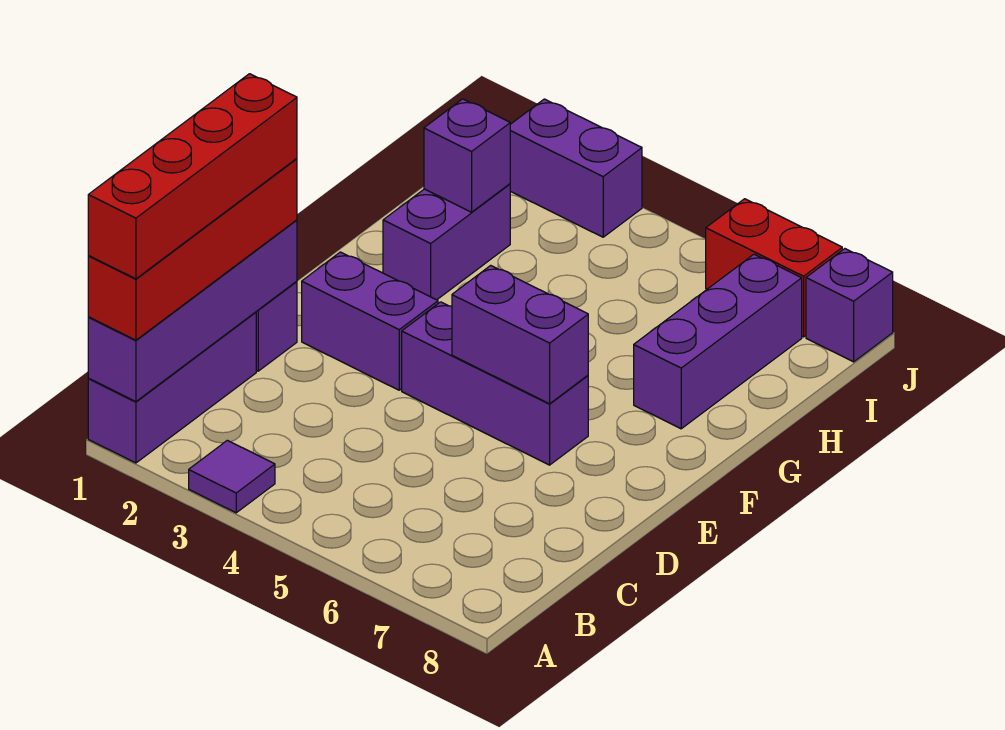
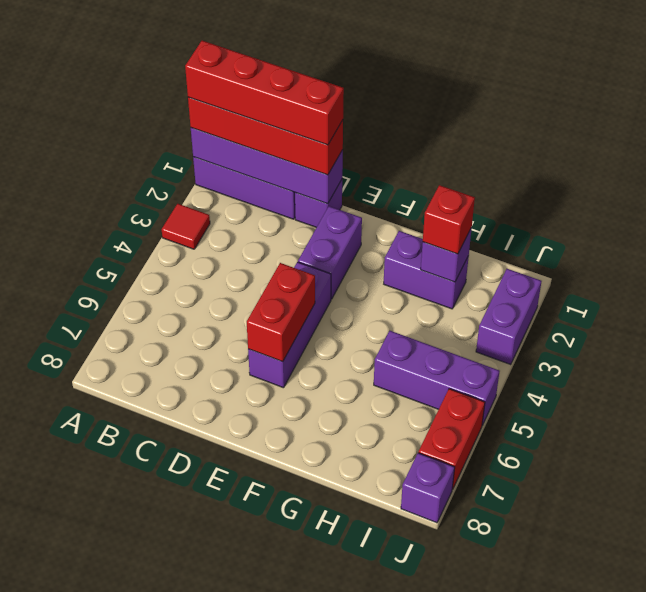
purple 1x1 tile [189,440,275,513] -> red 1x1 tile [162,204,210,249]
purple 1x2 brick [452,265,588,404] -> red 1x2 brick [247,263,315,362]
purple 1x3 brick [634,254,802,429] -> purple 1x3 brick moved to [374,331,499,425]
none -> red 1x1 brick [423,185,475,254]

